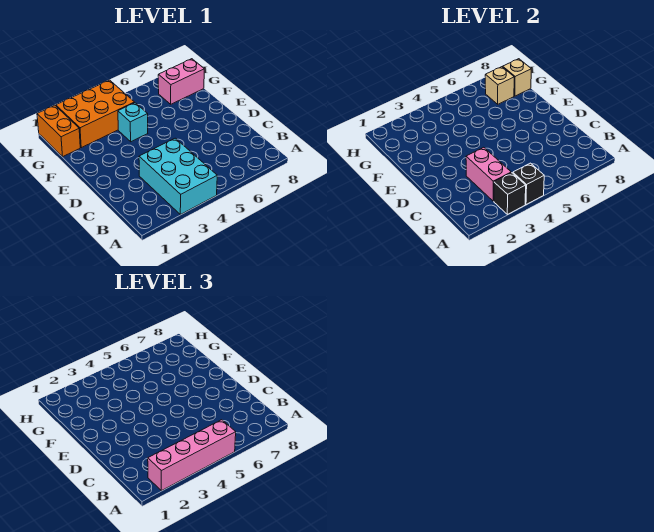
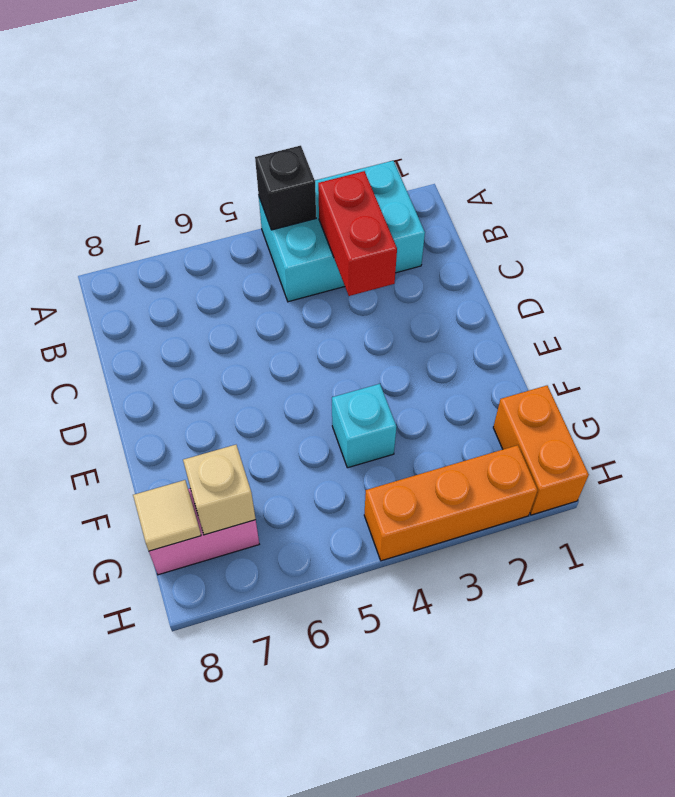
pink 1x4 brick [148,420,236,491] -> none
cyan 2x3 brick [139,138,217,214] -> cyan 2x3 brick turned to [259,161,425,302]
black 1x1 brick [494,173,526,214] -> none
pink 1x2 brick [466,147,511,201] -> red 1x2 brick [318,171,397,296]
orange 2x3 brick [56,80,135,148] -> orange 1x3 brick [364,445,538,561]
tan 1x1 brick [503,59,531,96] -> tan 1x1 tile [133,480,201,551]

